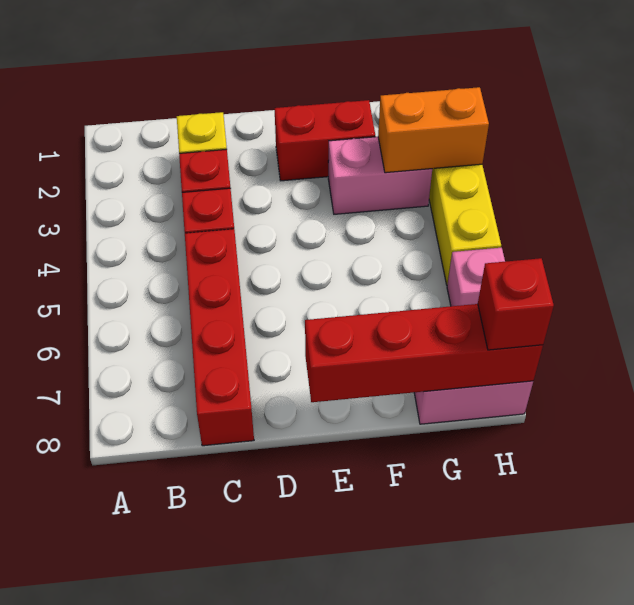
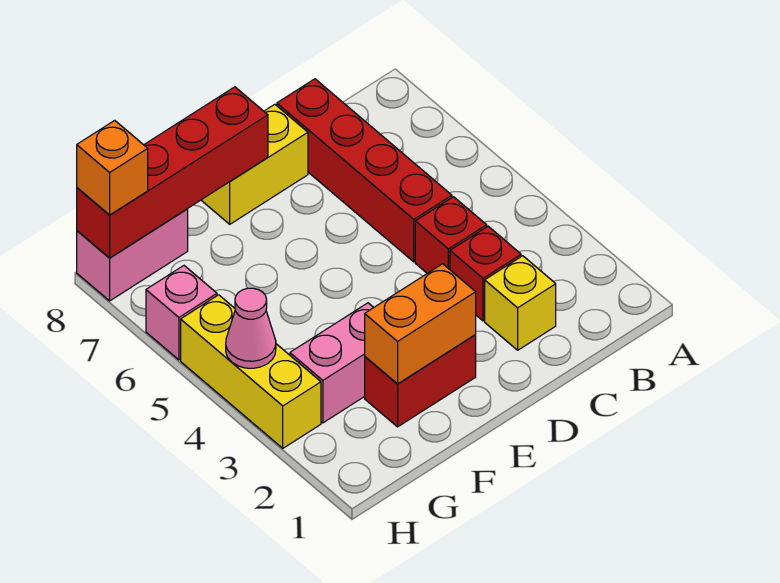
none -> yellow 1x2 brick [201,104,308,224]
orange 1x2 brick [378,87,489,173] -> orange 1x2 brick moved to [365,264,476,384]
none -> pink 1x1 cone [226,288,276,368]
red 1x1 brick [478,258,554,350] -> orange 1x1 brick [77,120,148,215]

